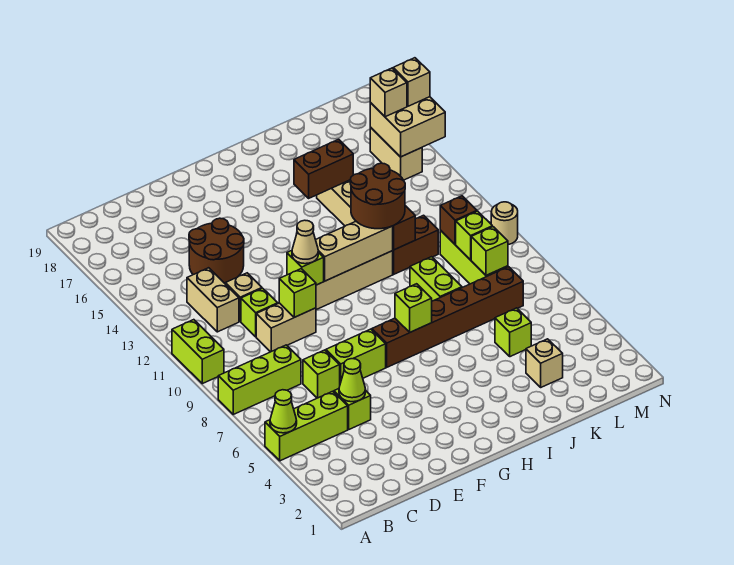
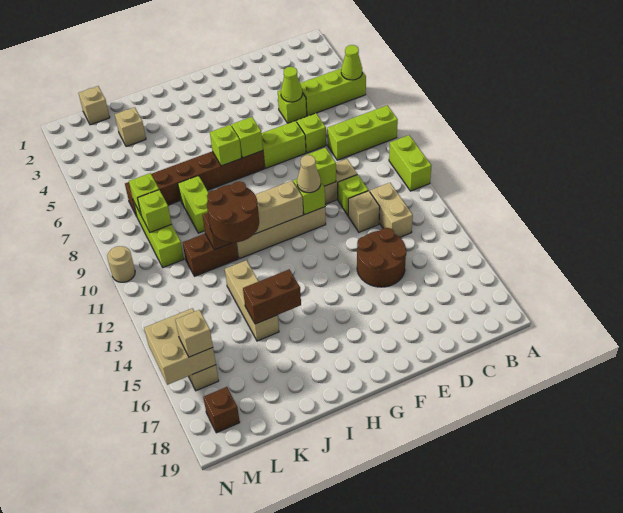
lime 1x1 brick [495,308,531,357] -> lime 1x1 brick moved to [232,117,263,158]
brown 1x1 brick [440,196,477,244] -> brown 1x1 brick moved to [203,387,240,433]
tan 1x1 brick [393,58,430,106] -> tan 1x1 brick moved to [79,86,110,125]

